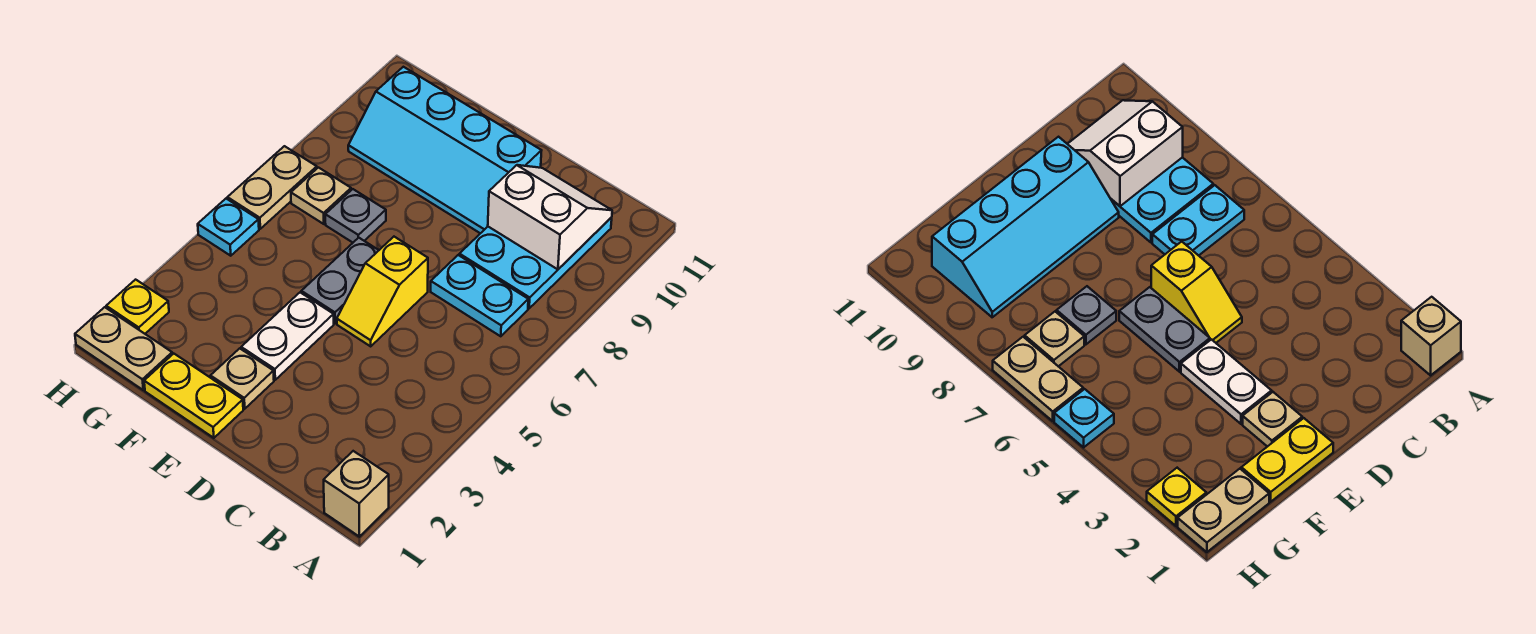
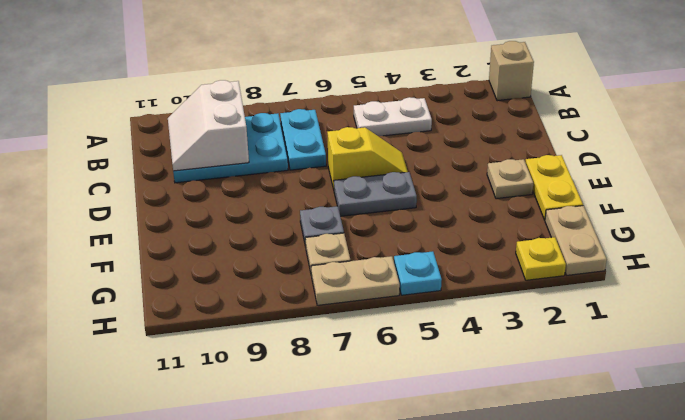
cyan 2x4 slope [348,67,542,233] -> none
white 1x2 plate [241,292,334,380] -> white 1x2 plate moved to [354,97,432,136]

